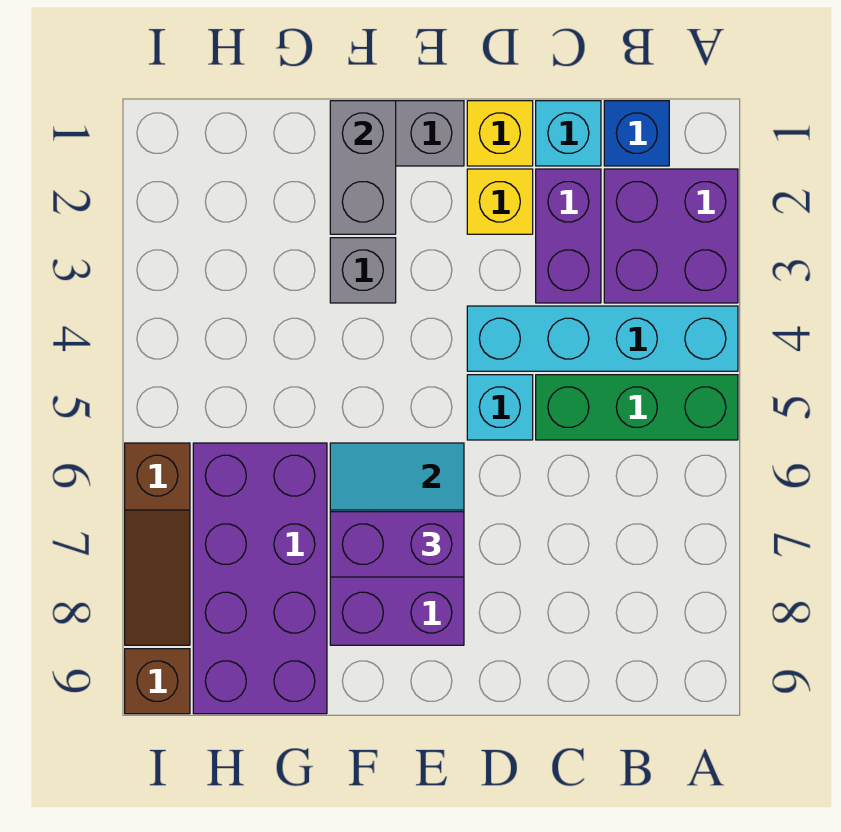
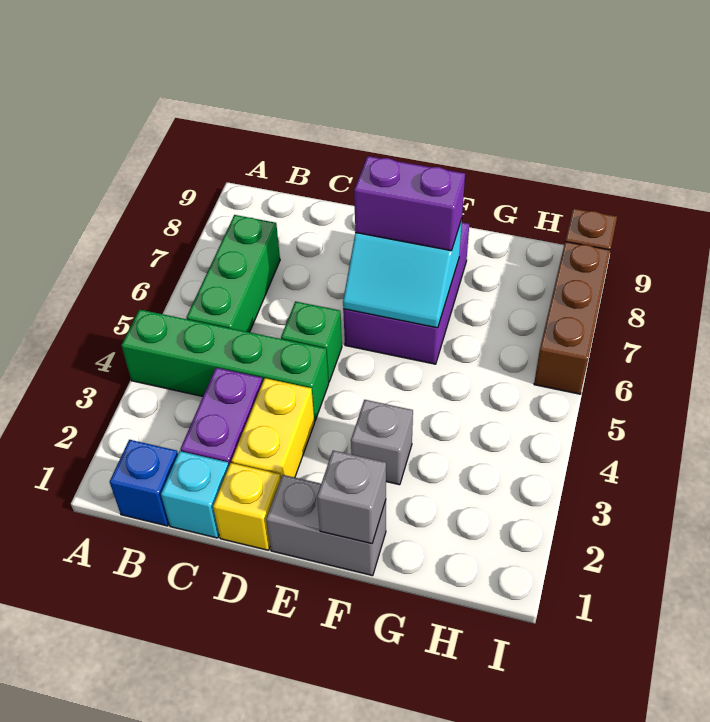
purple 2x2 brick [604,169,738,303] -> none
cyan 1x4 brick [467,306,738,371] -> green 1x4 brick [121,309,329,421]
green 1x3 brick [536,375,738,440] -> green 1x3 brick turned to [186,215,280,332]
yellow 1x1 brick [467,169,533,234] -> yellow 1x2 brick [231,378,314,479]
cyan 1x1 brick [467,375,533,440] -> green 1x1 brick [281,301,342,382]
grey 1x2 brick [330,101,396,234] -> grey 1x1 brick [317,451,386,544]
purple 2x4 brick [193,443,327,714] -> none
brown 1x3 slope [125,443,190,645] -> brown 1x3 brick [534,242,610,394]

